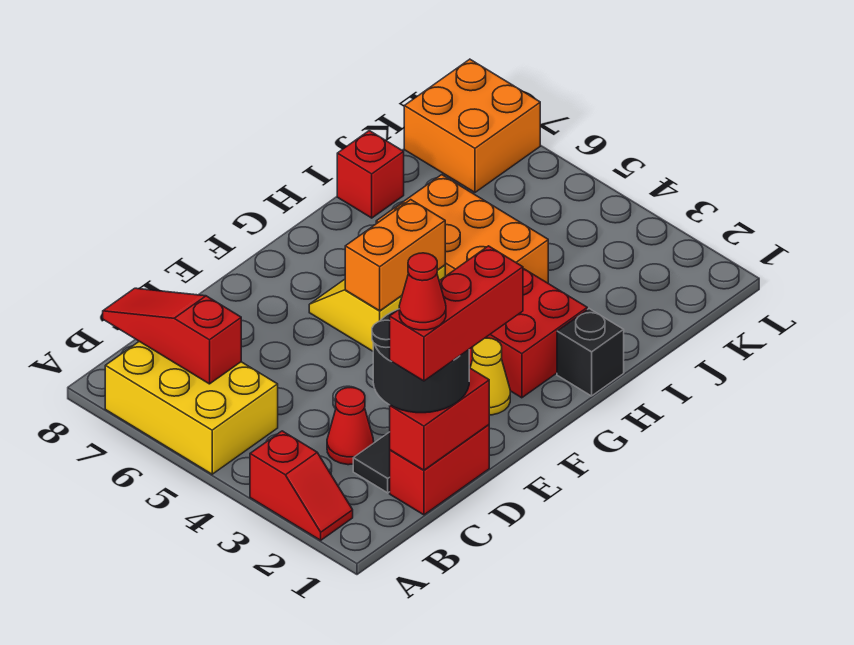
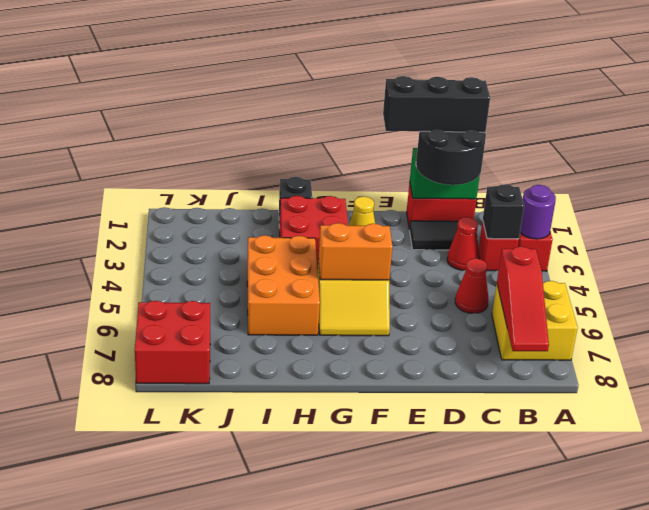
none -> purple 1x1 round brick [520,185,556,239]
yellow 2x3 brick [105,341,278,474] -> yellow 2x2 brick [492,281,578,360]
none -> black 1x1 brick [483,184,524,239]
red 1x2 brick [390,368,489,470] -> green 1x2 brick [410,148,480,199]
red 1x3 brick [390,246,523,381] -> black 1x3 brick [383,76,490,132]
red 1x1 cone [399,253,446,330] -> red 1x1 cone moved to [455,258,488,313]
red 1x1 brick [337,131,404,218] -> red 1x1 brick moved to [479,220,519,271]
orange 2x2 brick [404,59,540,192] -> red 2x2 brick [135,301,210,384]

